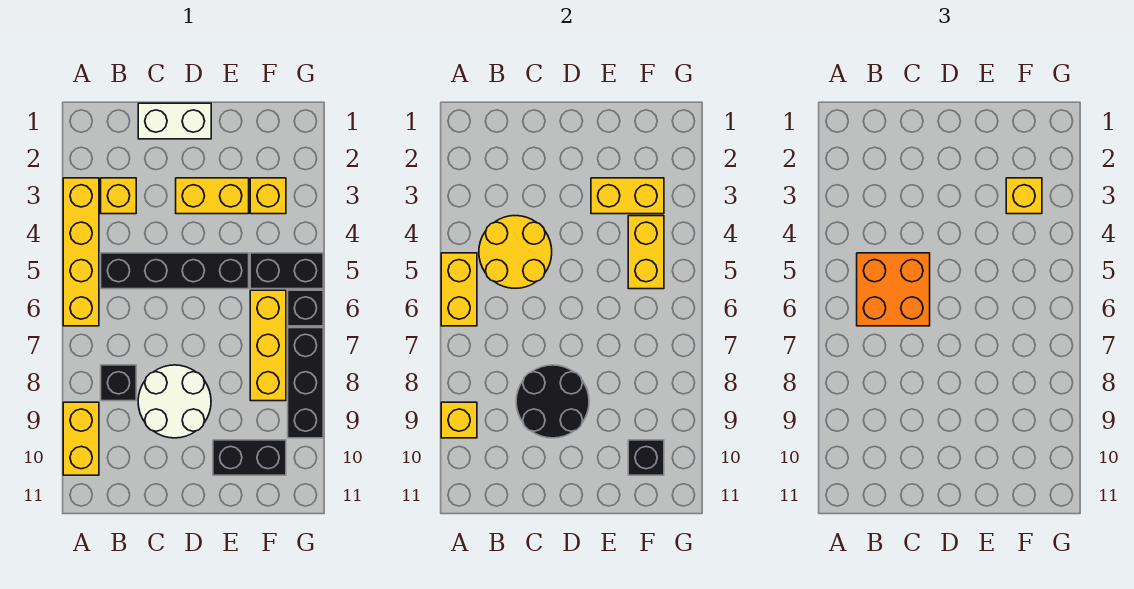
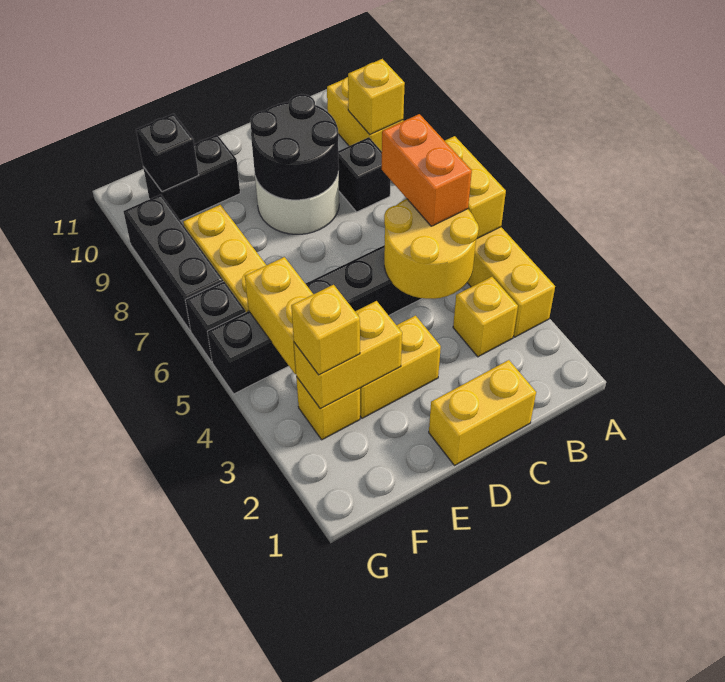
orange 2x2 brick [857,253,930,326] -> orange 1x2 brick [382,114,472,226]
white 1x2 brick [138,103,211,139] -> yellow 1x2 brick [429,360,536,466]

